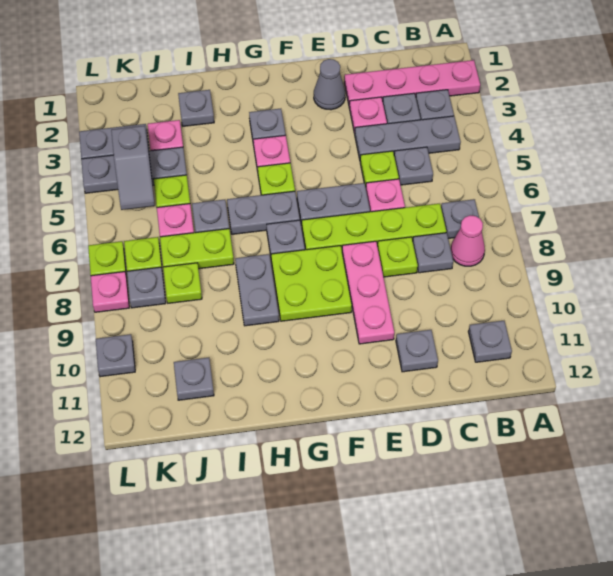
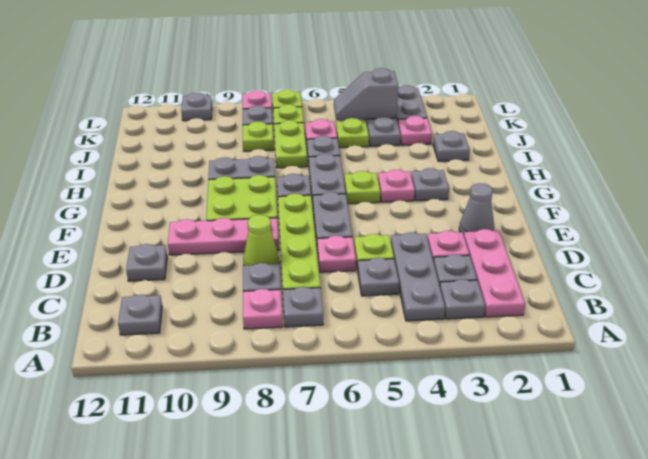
pink 1x4 plate [344,60,480,107] -> pink 1x3 plate [464,229,525,317]
pink 1x1 cone [451,215,485,266] -> pink 1x1 plate [243,289,283,329]
lime 1x1 plate [377,237,418,277] -> lime 1x1 cone [243,215,279,266]
grey 1x1 plate [174,358,214,400] -> none

